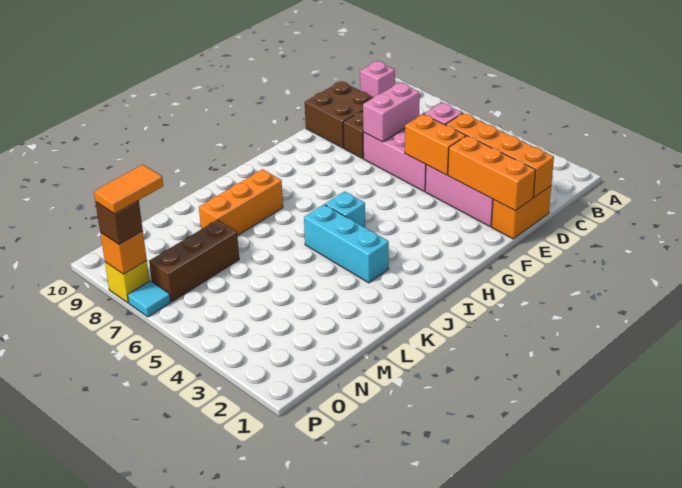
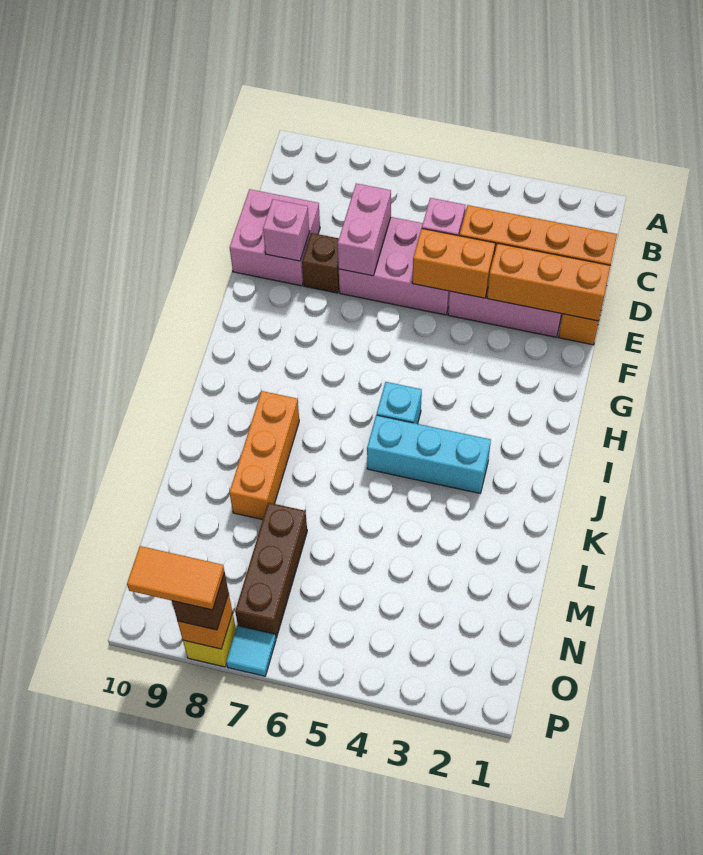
pink 1x1 brick [360,61,395,97] -> pink 1x1 brick moved to [263,199,309,261]
brown 2x2 brick [305,82,374,148] -> pink 2x2 brick [230,189,320,286]
orange 1x2 tile [94,164,163,214] -> orange 1x2 tile turned to [127,546,224,610]

